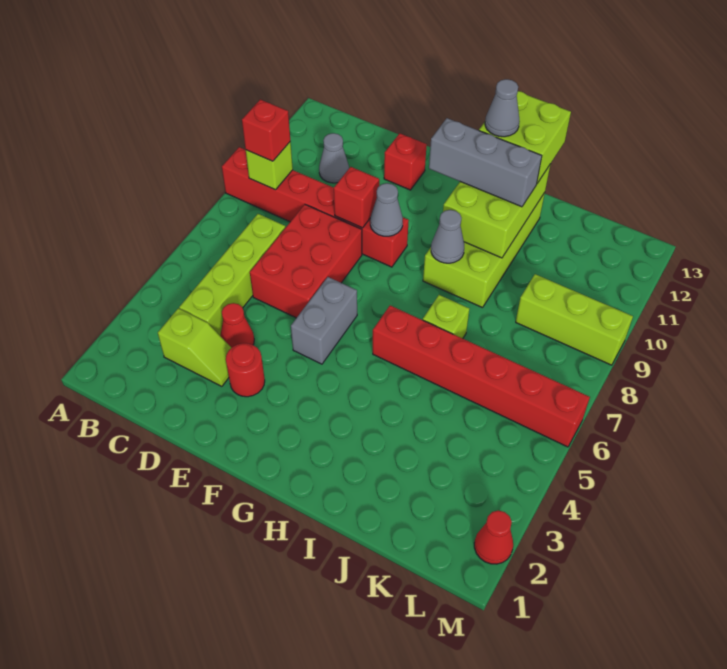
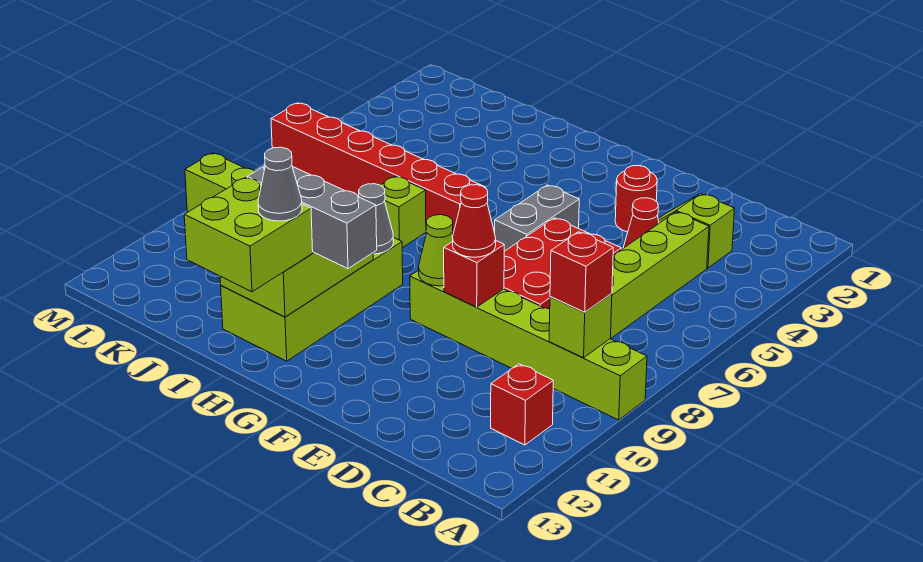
red 1x6 brick [222,147,409,267] -> lime 1x6 brick [410,270,647,420]
grey 1x1 cone [319,133,349,183] -> none
red 1x1 brick [384,133,427,190] -> red 1x1 brick moved to [491,364,553,445]
grey 1x1 cone [370,183,403,236] -> lime 1x1 cone [419,215,453,286]
red 1x1 cone [474,511,513,564] -> red 1x1 cone moved to [453,185,496,257]

